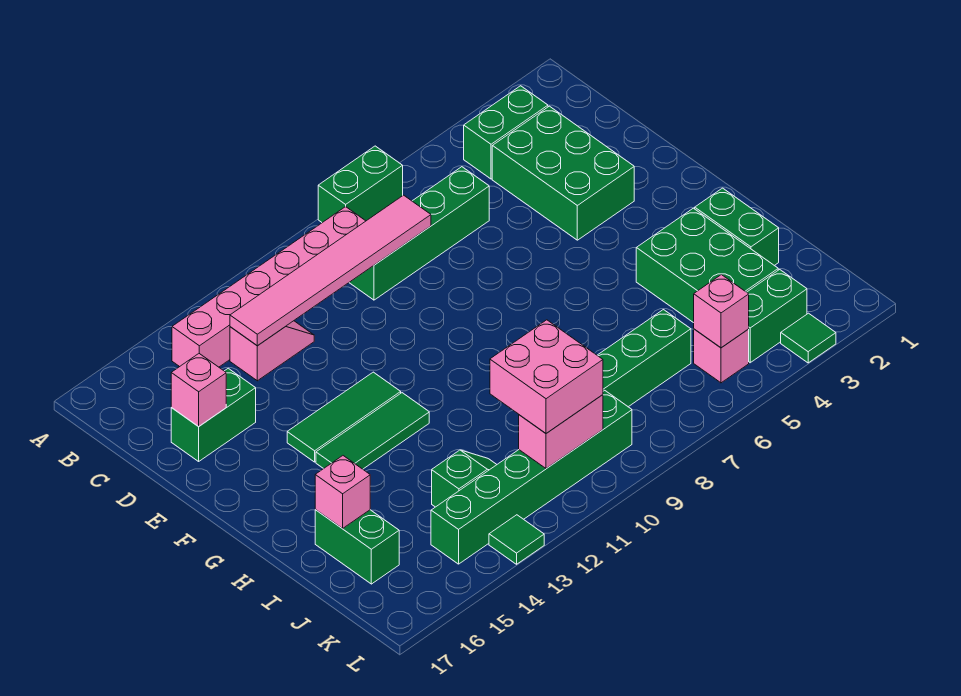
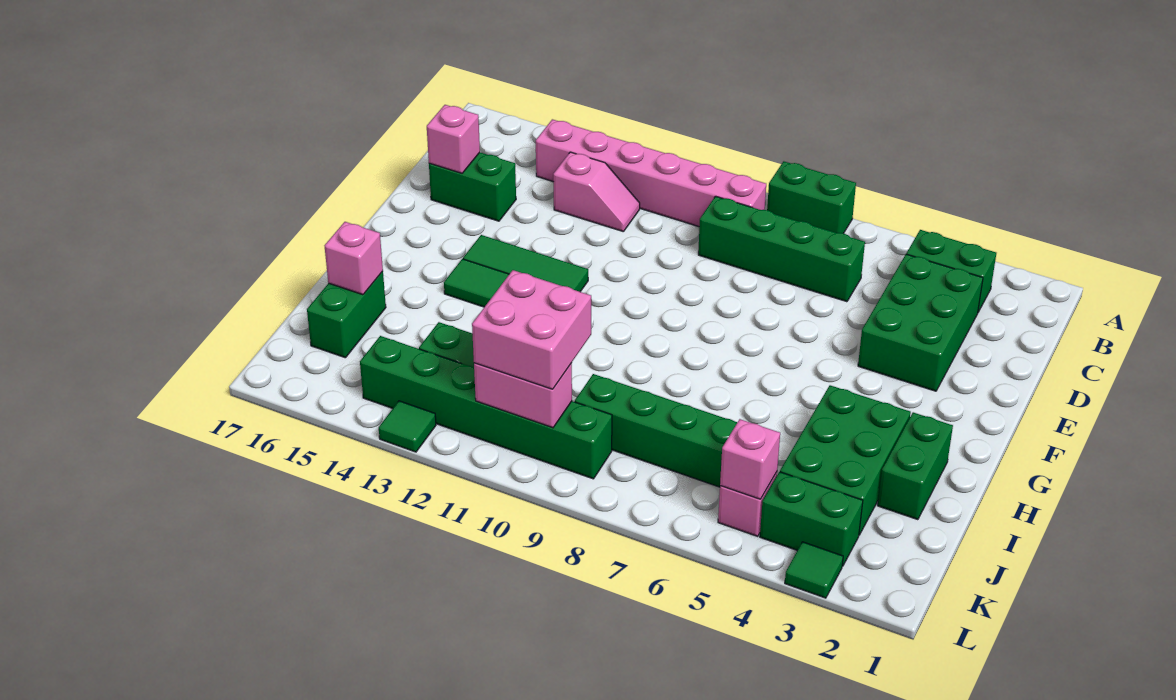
pink 1x6 tile [230,195,431,346] -> none

